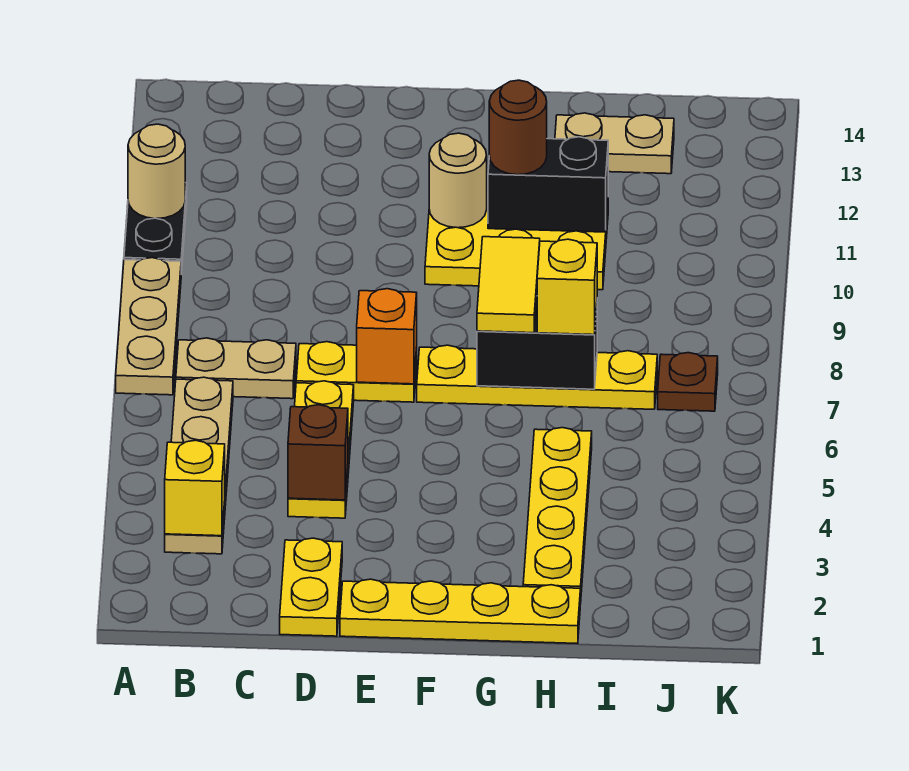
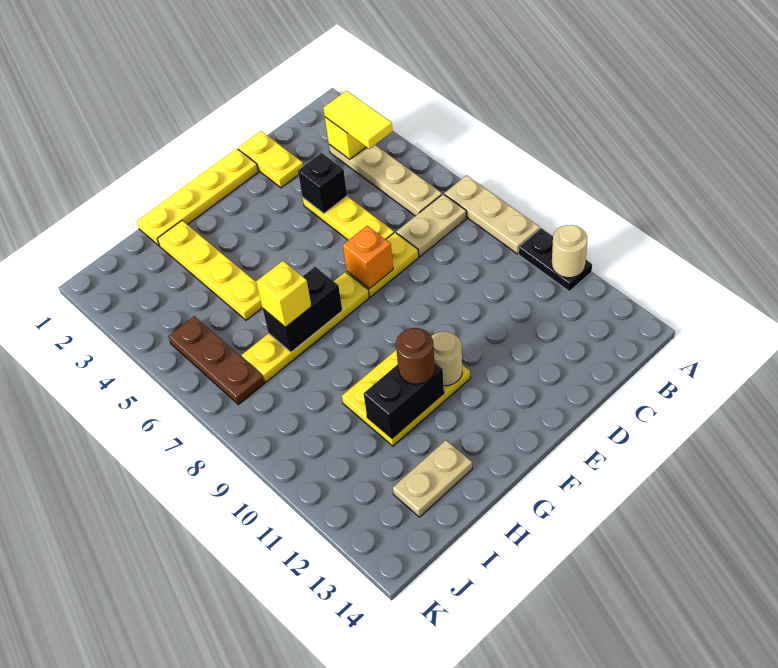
brown 1x1 brick [288,405,348,500] -> black 1x1 brick [298,153,347,214]
yellow 1x2 tile [477,237,540,333] -> yellow 1x2 tile moved to [324,91,393,149]
brown 1x1 plate [658,353,718,411] -> brown 1x3 plate [169,316,264,405]

